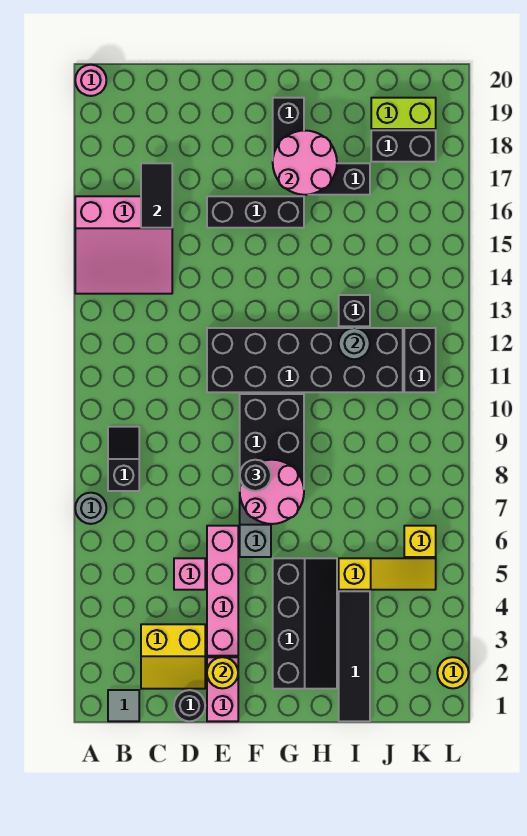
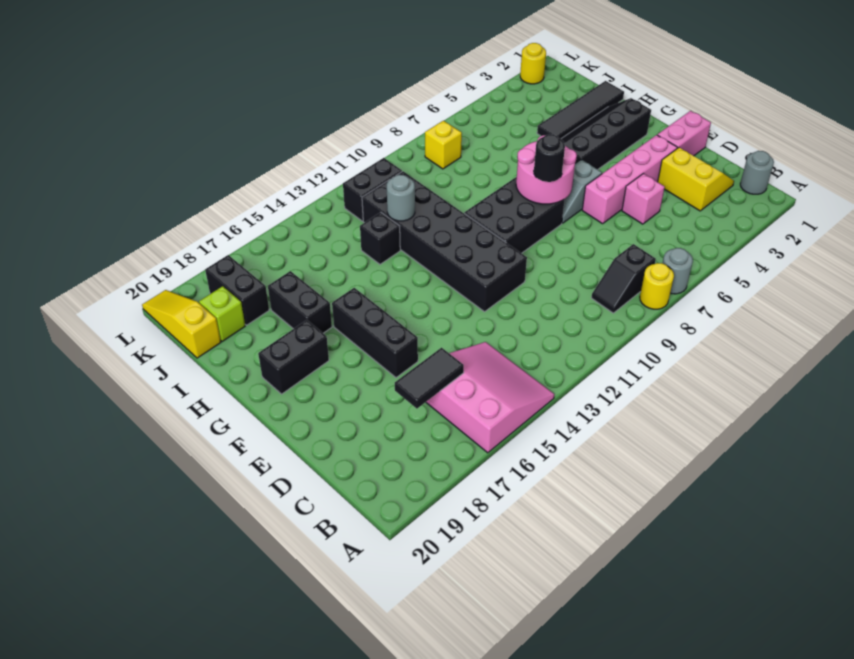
pink 1x1 round brick [75,65,106,96] -> none
grey 1x1 tile [108,690,139,721] -> grey 1x1 round brick [740,151,774,194]
black 1x1 round brick [174,690,205,721] -> none
yellow 1x1 round brick [207,657,238,688] -> yellow 1x1 round brick moved to [640,263,674,309]
pink 2x2 round brick [273,131,337,195] -> none
yellow 1x3 slope [339,558,436,590] -> yellow 1x3 slope moved to [142,290,221,358]
lime 1x2 brick [371,98,436,129] -> lime 1x1 brick [199,286,245,342]
yellow 1x1 brick [404,526,436,557] -> yellow 1x1 brick moved to [425,121,462,169]

